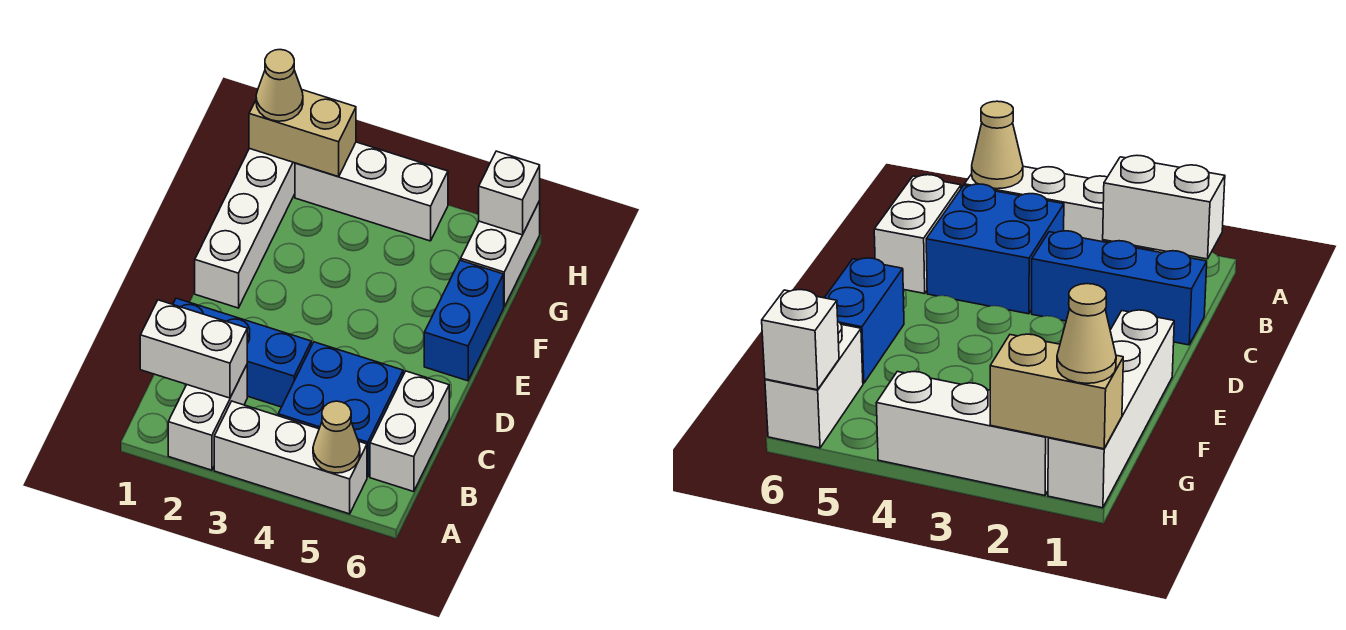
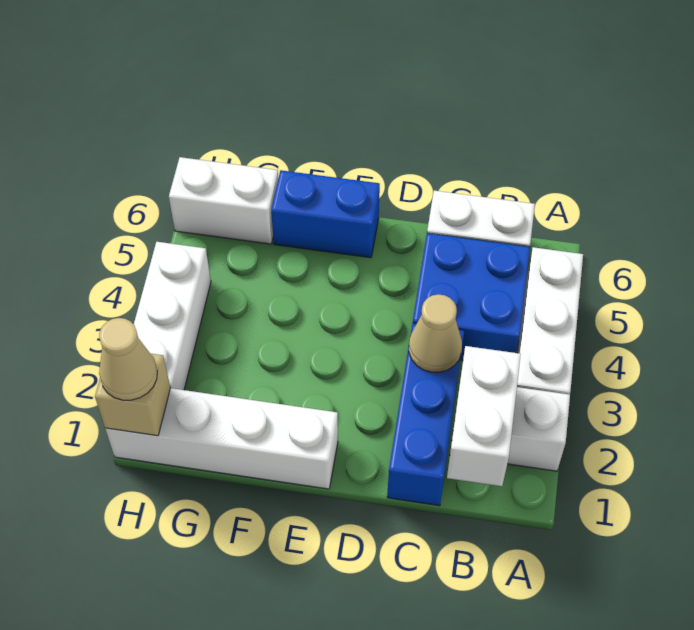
tan 1x1 cone [313,401,360,473] -> tan 1x1 cone moved to [409,294,462,372]
tan 1x2 brick [249,90,356,177] -> tan 1x1 brick [95,353,170,436]
white 1x1 brick [479,151,540,235] -> none

